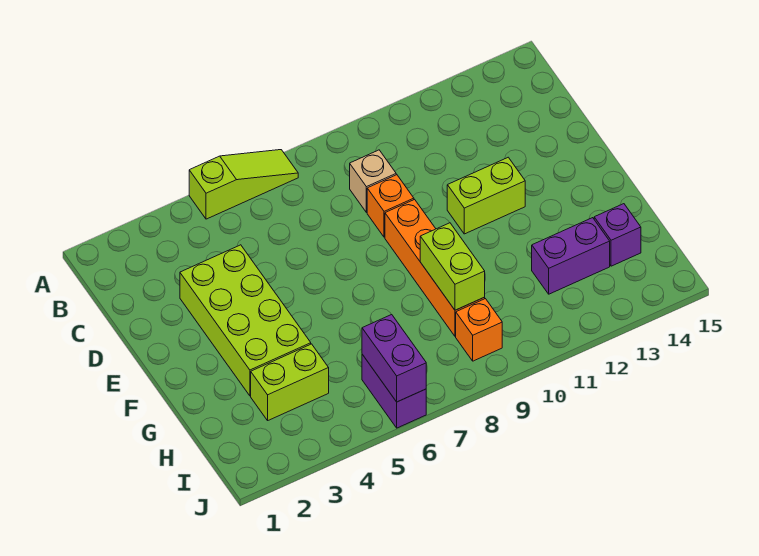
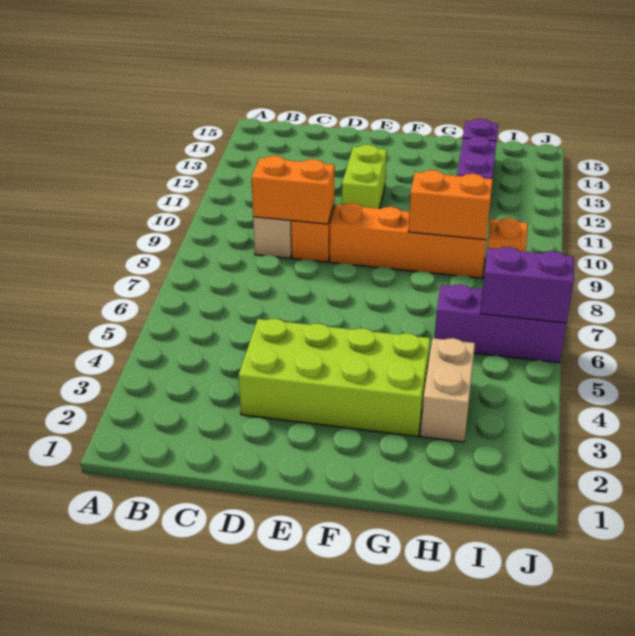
lime 1x3 slope [189,150,298,219] -> none
none -> orange 1x2 brick [251,156,335,224]
lime 1x2 brick [420,223,485,310] -> orange 1x2 brick [408,170,493,240]
lime 1x2 brick [251,344,329,420] -> tan 1x2 brick [420,338,475,442]
purple 1x2 brick [362,354,426,428] -> purple 1x3 brick [435,284,566,363]

